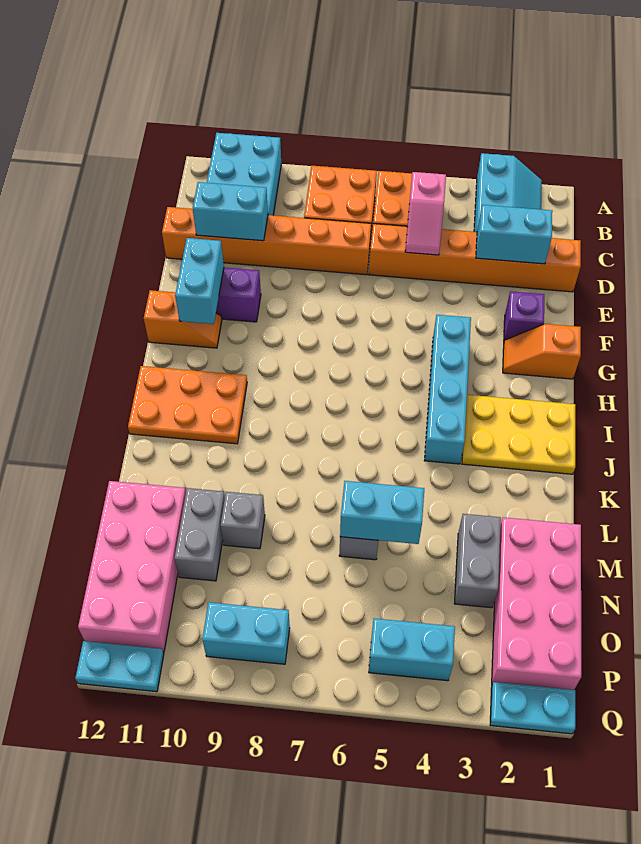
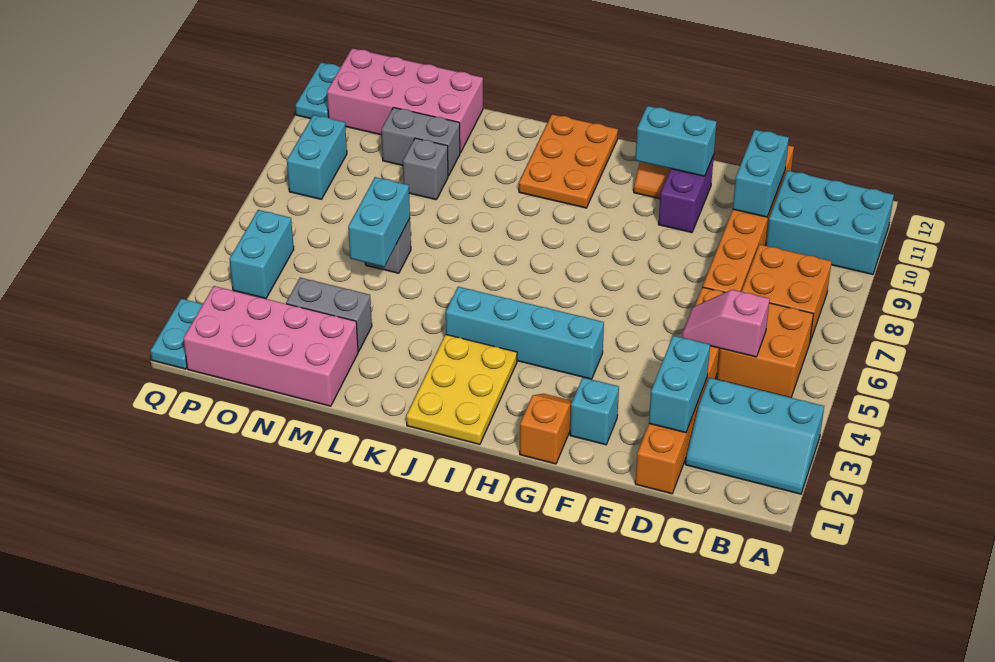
purple 1x1 brick [504,291,544,341] -> cyan 1x1 brick [570,377,619,445]

